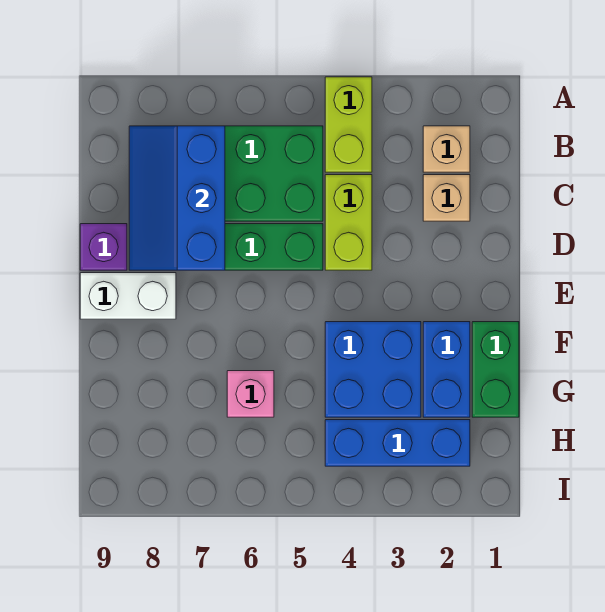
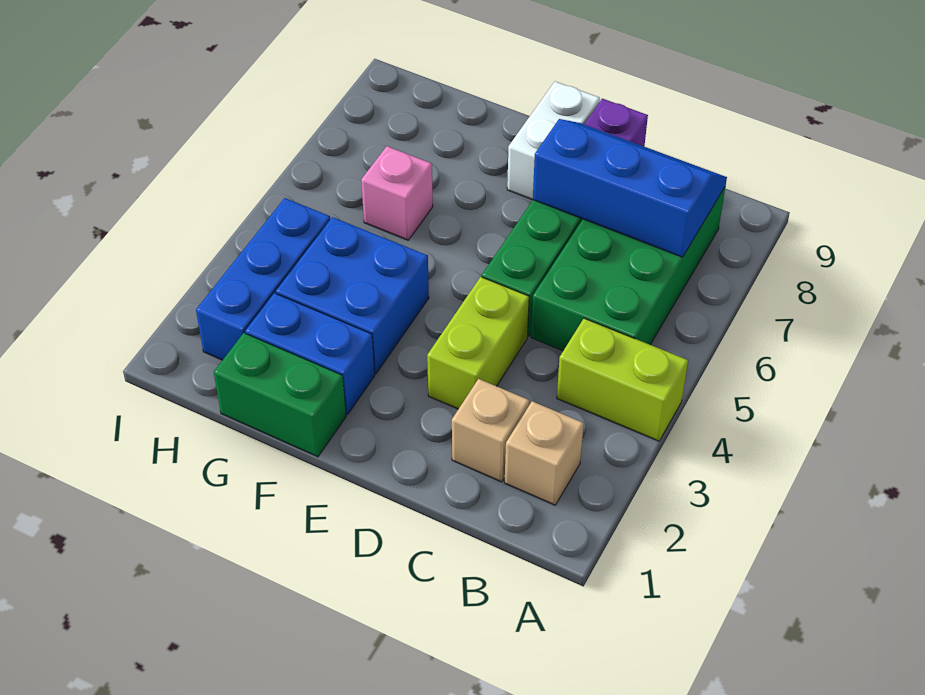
lime 1x2 brick [325,175,372,270] -> lime 1x2 brick turned to [427,277,529,409]

